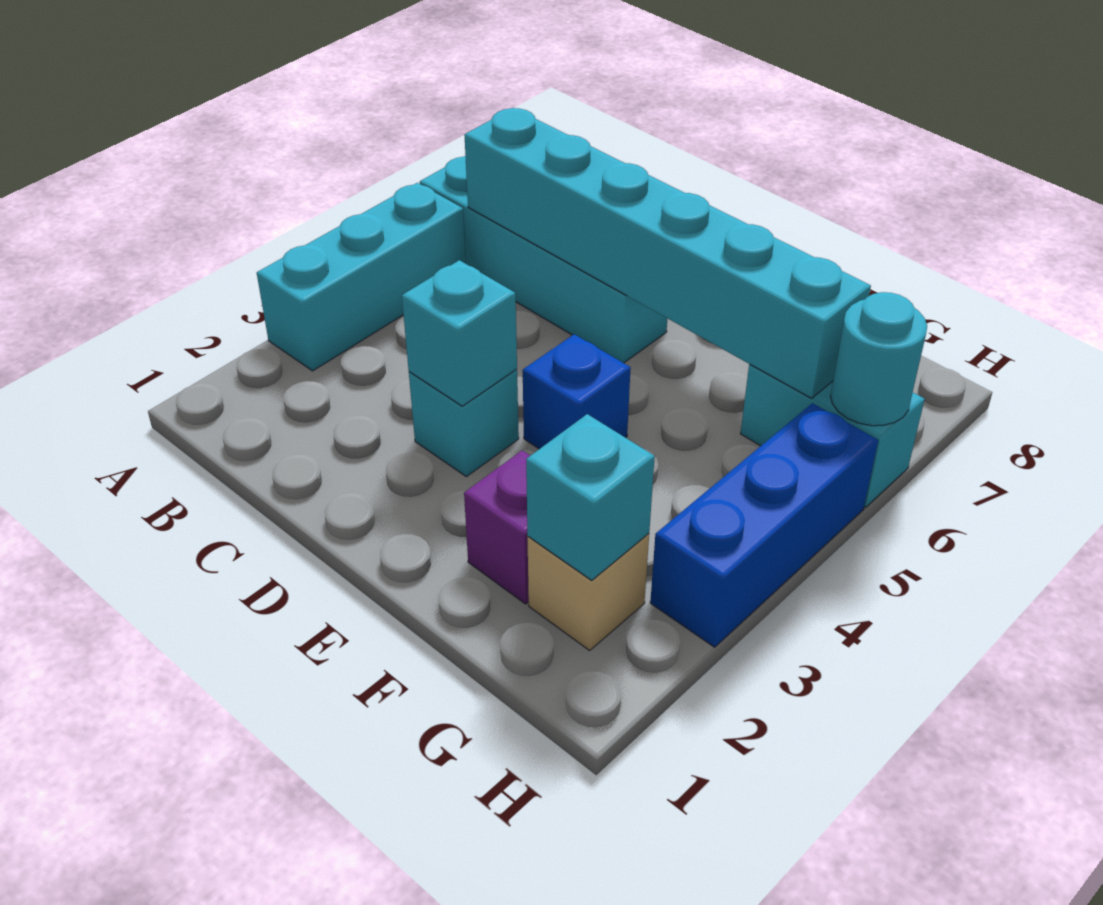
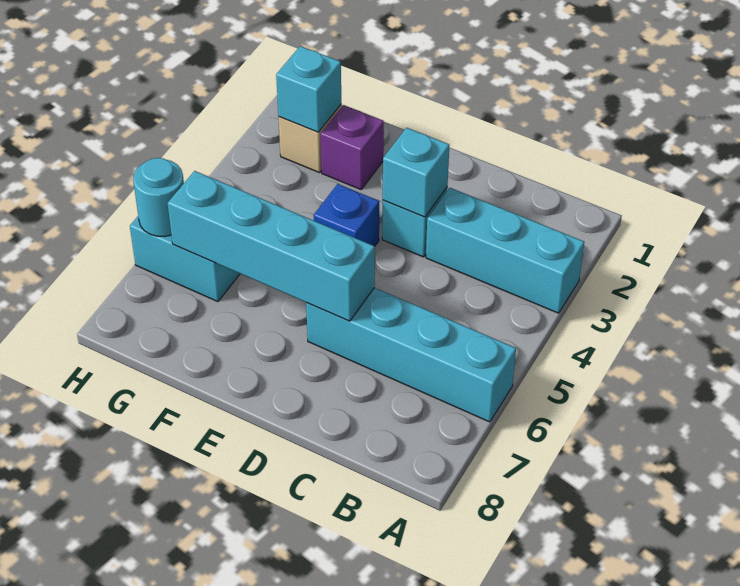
cyan 1x3 brick [257,183,466,371] -> cyan 1x3 brick turned to [426,188,584,313]
cyan 1x6 brick [465,108,871,398] -> cyan 1x4 brick [168,171,375,321]
blue 1x3 brick [650,403,878,647] -> none

